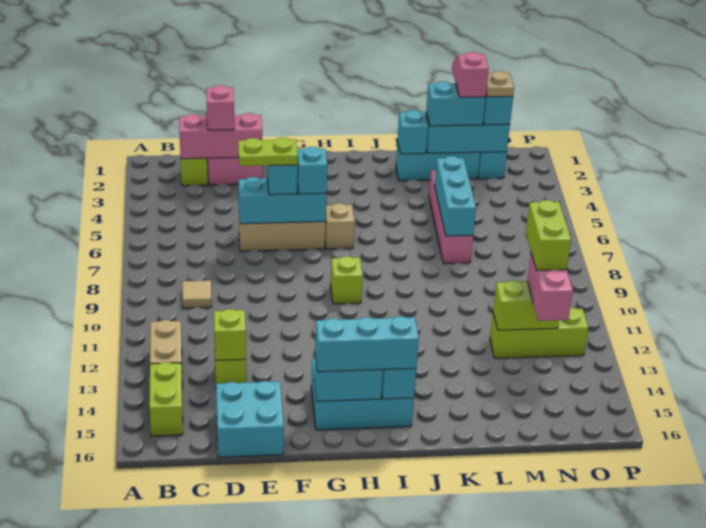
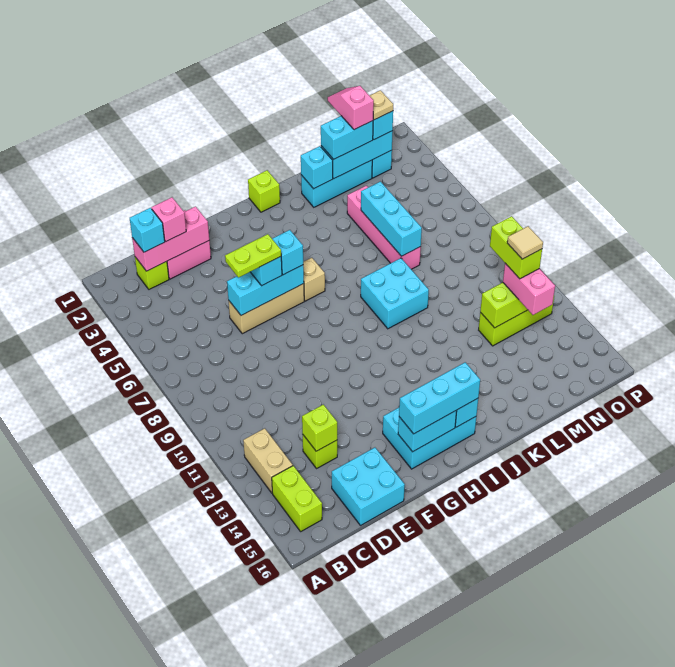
none -> cyan 1x1 brick [130,208,165,252]
tan 1x1 tile [182,280,212,308] -> tan 1x1 tile moved to [507,226,543,259]
lime 1x1 brick [331,256,363,304] -> lime 1x1 brick moved to [248,170,280,212]
none -> cyan 2x2 brick [361,258,429,329]

